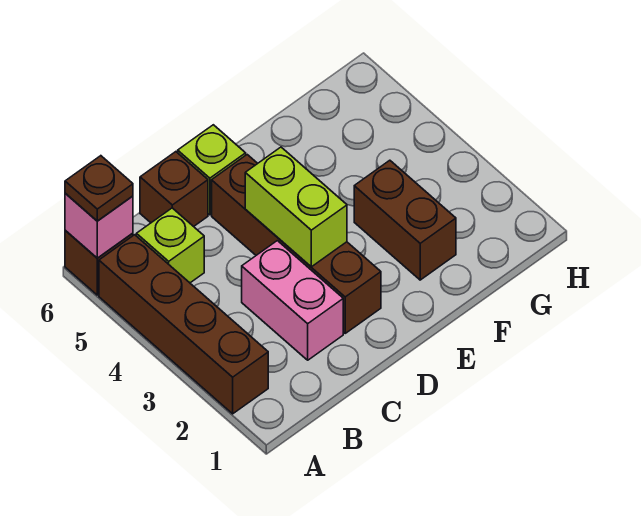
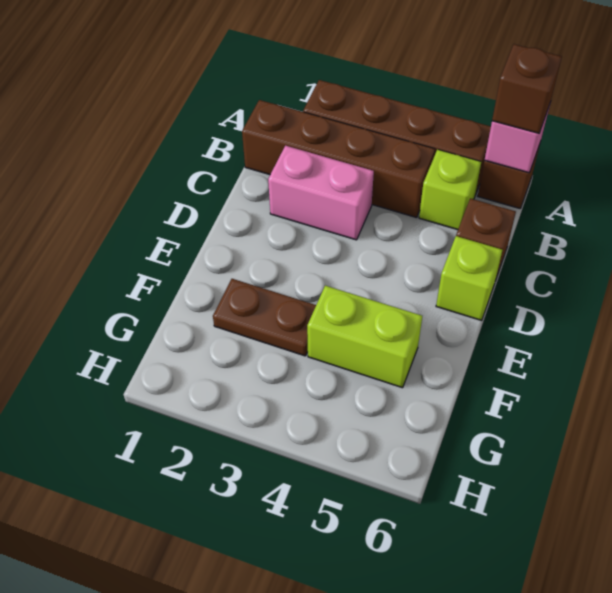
brown 1x1 plate [65,156,133,221] -> brown 1x1 brick [492,44,562,133]
brown 1x4 brick [212,155,381,333] -> brown 1x4 brick moved to [242,100,435,218]
lime 1x2 brick [245,147,347,267] -> lime 1x2 brick moved to [307,286,422,388]
brown 1x2 brick [354,160,456,280] -> brown 1x2 plate [213,279,316,356]

